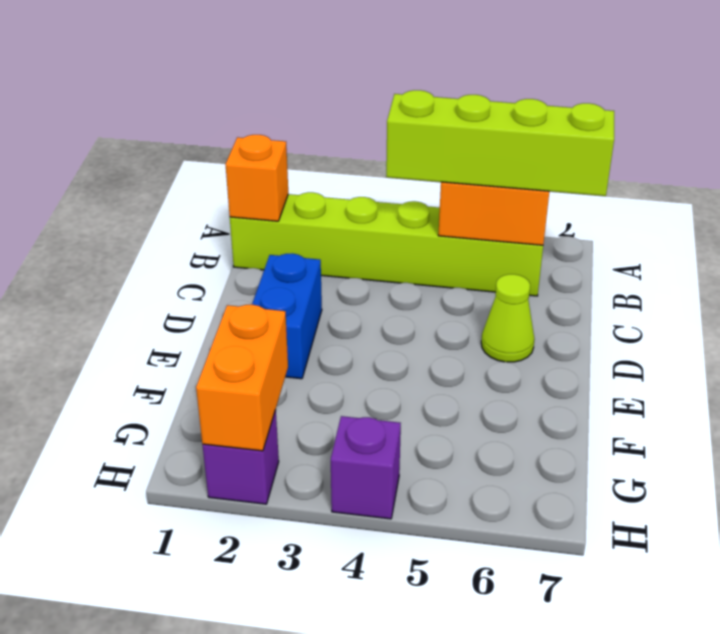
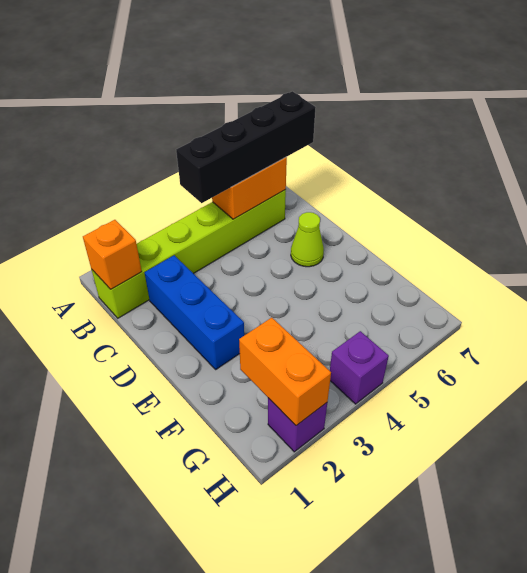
lime 1x4 brick [386,90,614,196] -> black 1x4 brick [176,91,316,203]
blue 1x2 brick [252,253,322,379] -> blue 1x3 brick [145,255,244,369]

